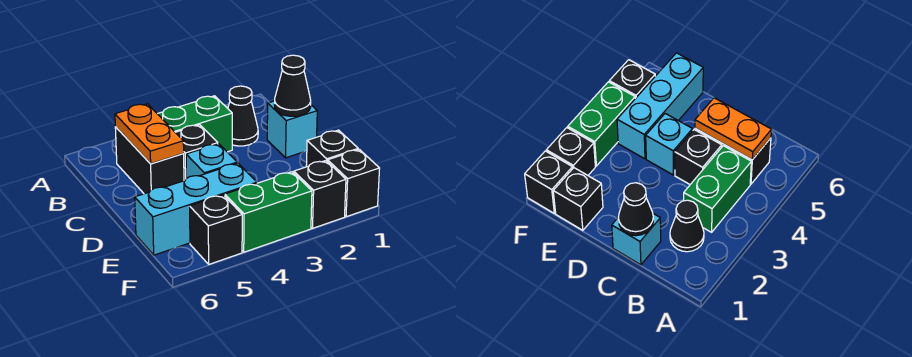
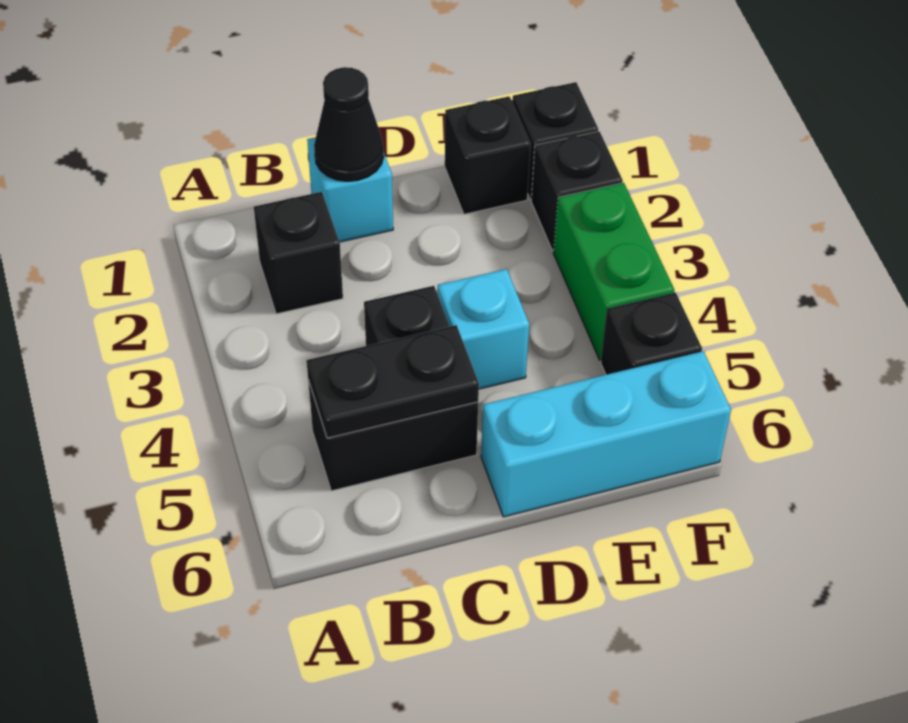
black 1x1 cone [228,86,258,146] -> black 1x1 brick [254,192,343,314]
green 1x2 brick [158,96,232,152] -> none
orange 1x2 plate [115,104,184,164] -> black 1x2 plate [307,325,479,438]
cyan 1x3 brick [135,163,257,255] -> cyan 1x3 brick turned to [481,351,731,517]

